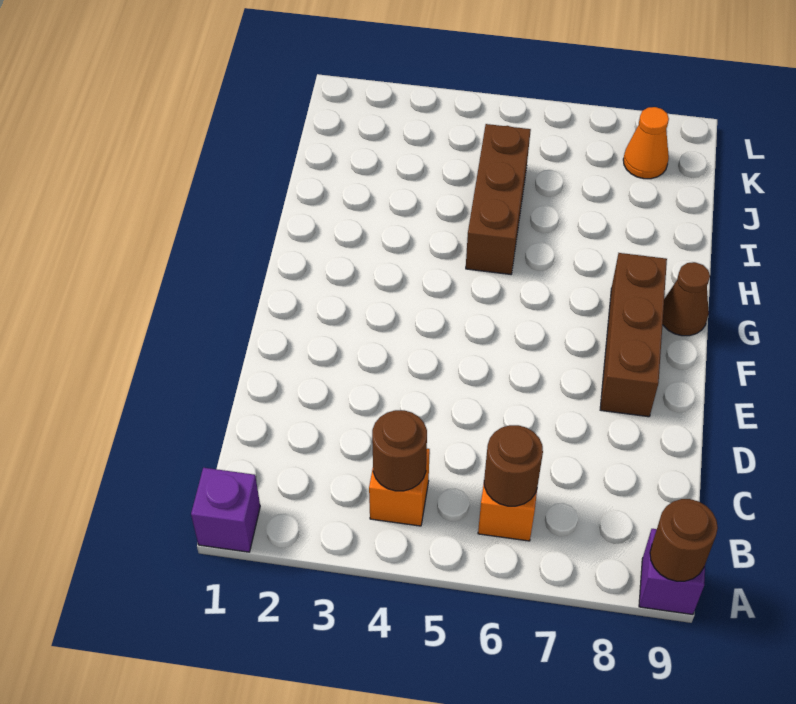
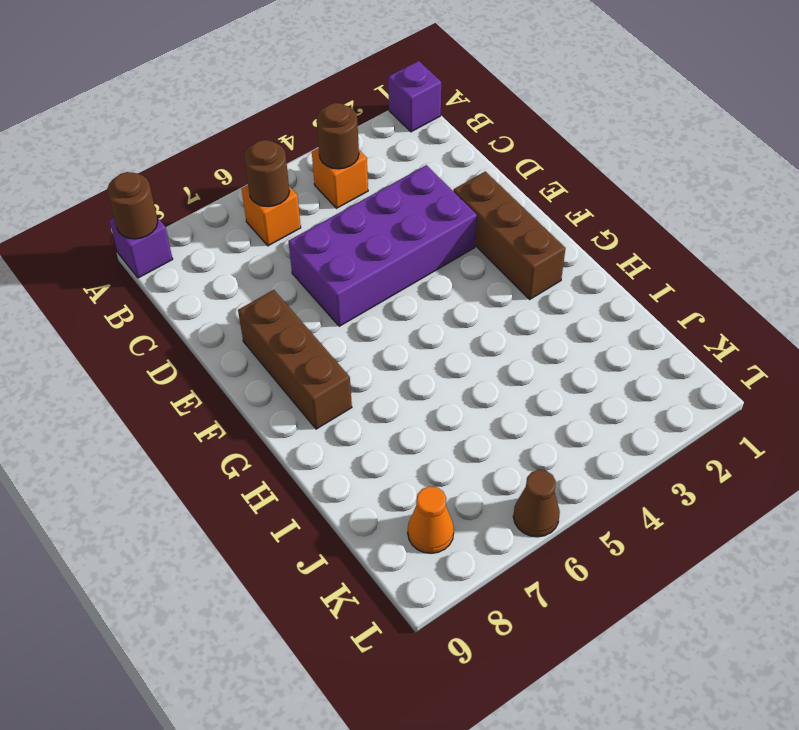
none -> purple 2x4 brick [288,165,477,326]
brown 1x1 cone [663,262,710,336] -> brown 1x1 cone moved to [513,470,560,537]
brown 1x3 brick [466,124,531,274] -> brown 1x3 brick moved to [453,171,566,299]

